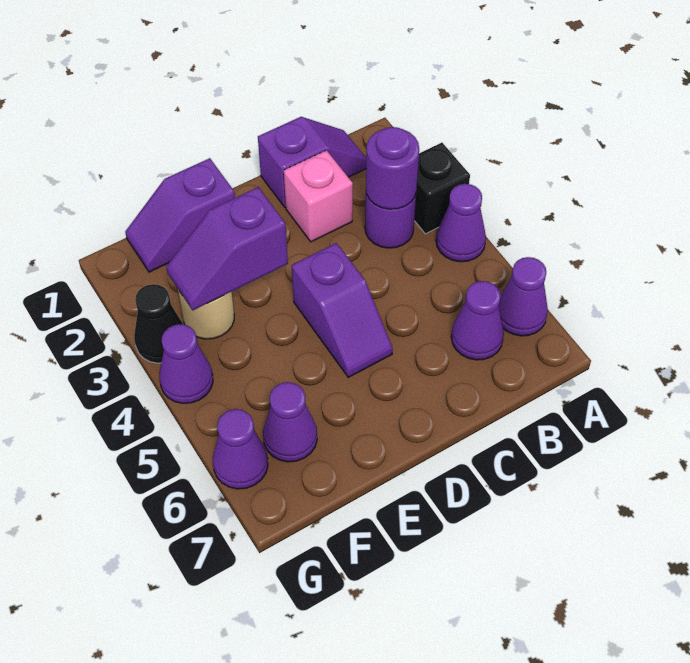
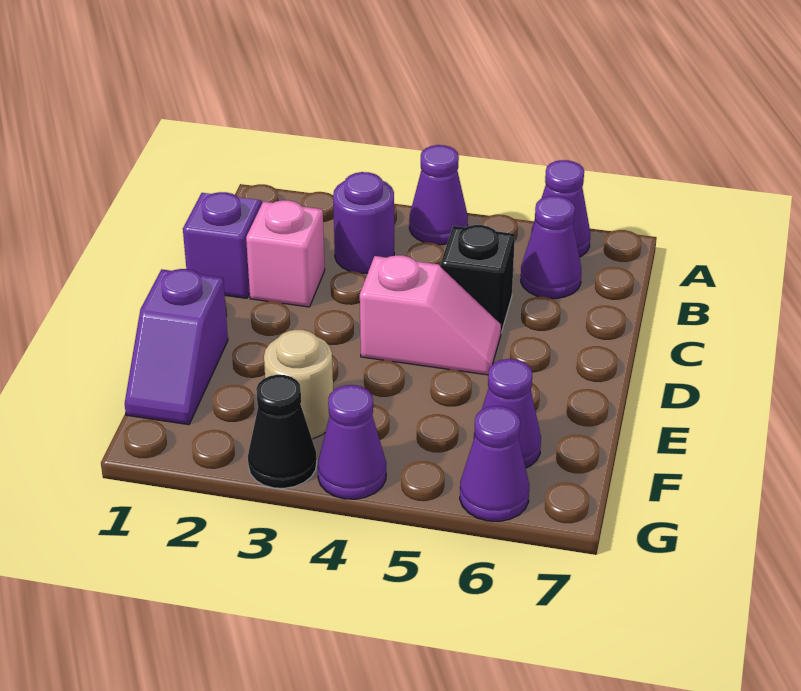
black 1x1 brick [414,143,470,234] -> black 1x1 brick moved to [441,225,515,333]
purple 1x1 round brick [366,127,419,209] -> none
purple 1x2 slope [292,243,393,377] -> pink 1x2 slope [360,255,501,375]
purple 1x2 slope [166,187,288,310] -> none

